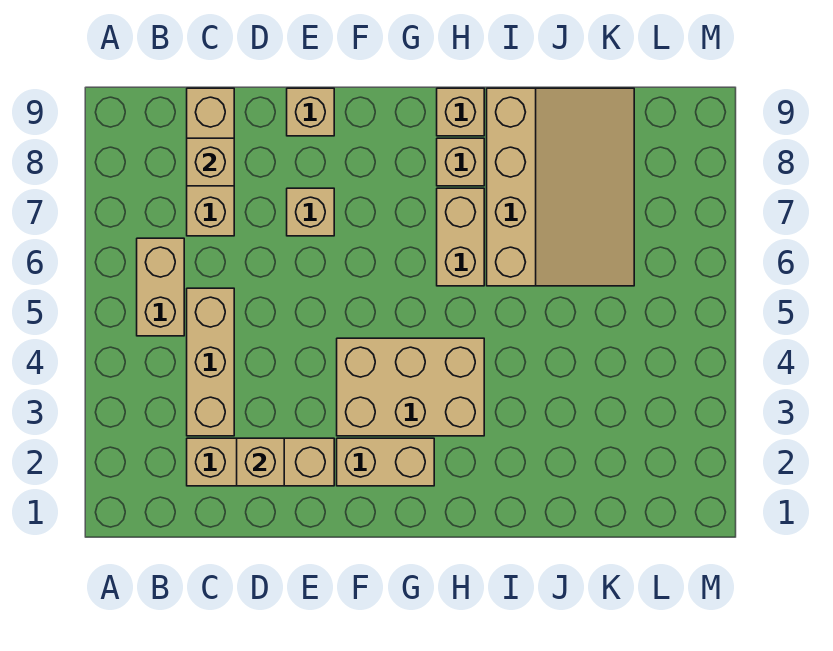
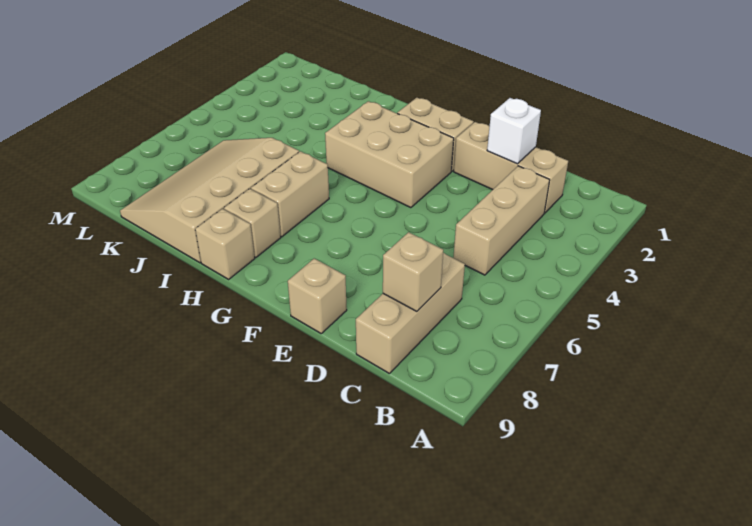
tan 1x2 brick [137,238,184,336] -> none
tan 1x1 brick [237,438,284,486] -> white 1x1 brick [487,98,541,164]
tan 1x1 brick [287,188,334,236] -> none

